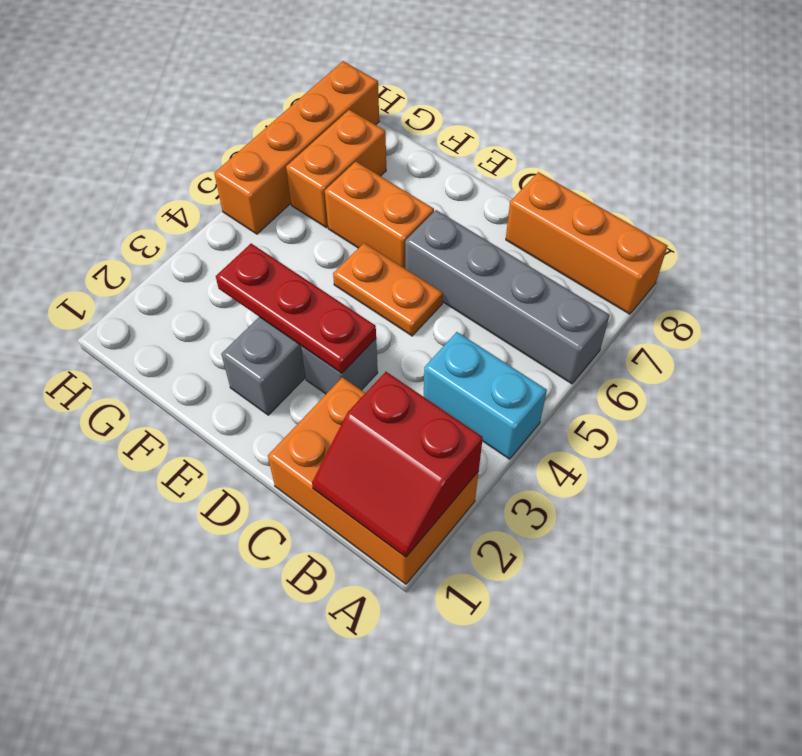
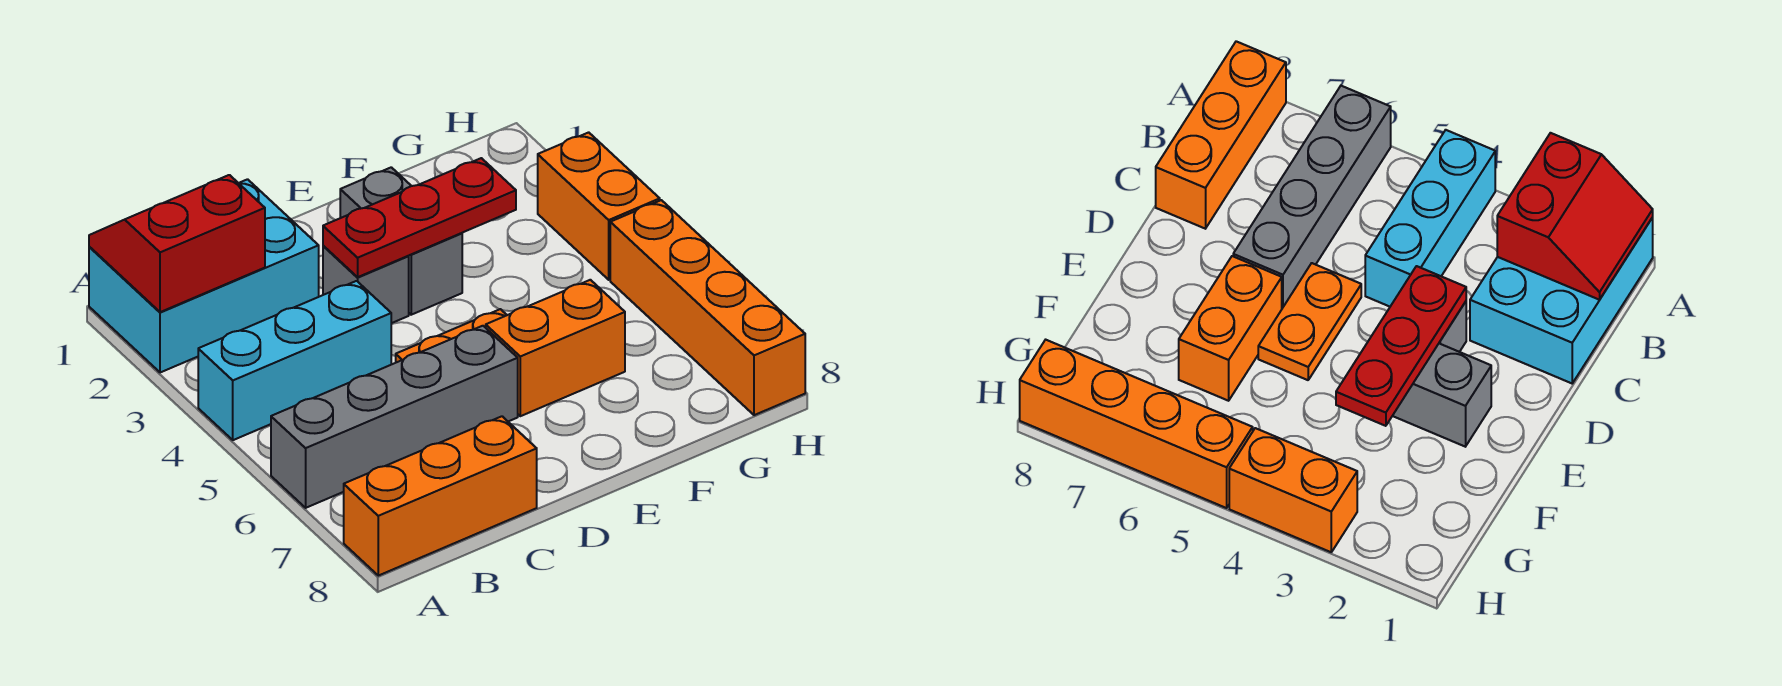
orange 2x3 brick [268,377,479,584] -> cyan 2x3 brick [89,179,319,373]
cyan 1x2 brick [424,332,547,459] -> cyan 1x3 brick [198,281,391,440]
orange 1x2 brick [286,110,386,228] -> orange 1x2 brick moved to [538,132,660,280]

